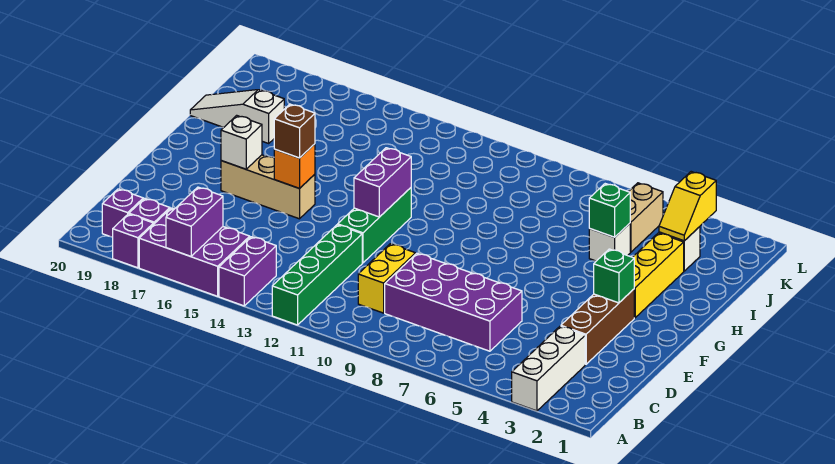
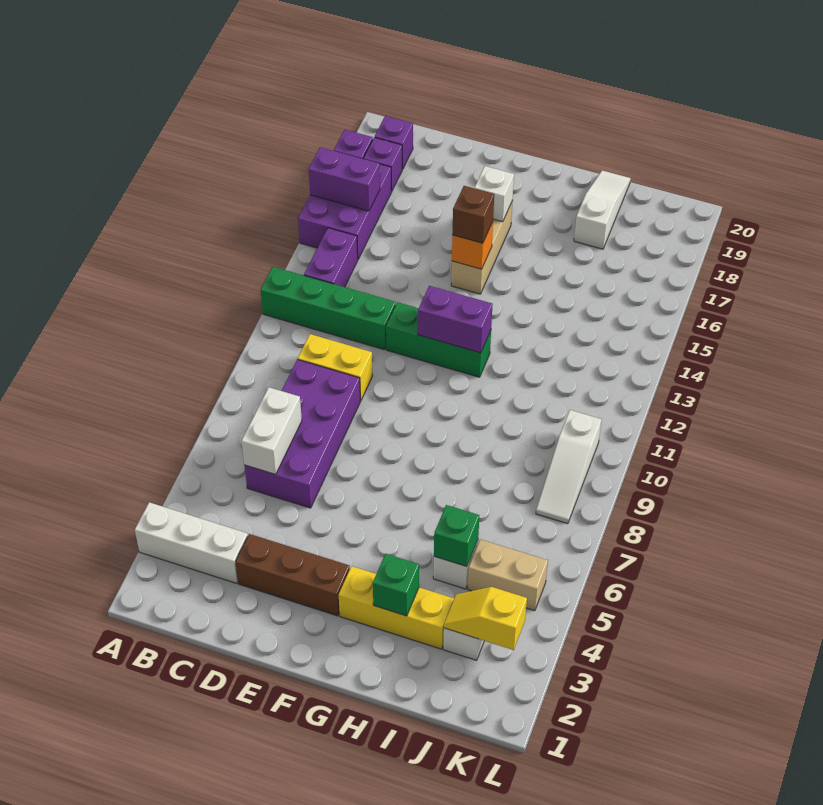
purple 1x2 brick [219,237,276,306] -> purple 1x2 brick turned to [304,228,358,287]
none -> white 1x2 brick [242,387,302,474]
green 1x1 brick [594,249,634,303] -> green 1x1 brick moved to [373,554,419,616]
none -> white 1x3 slope [536,410,602,524]

